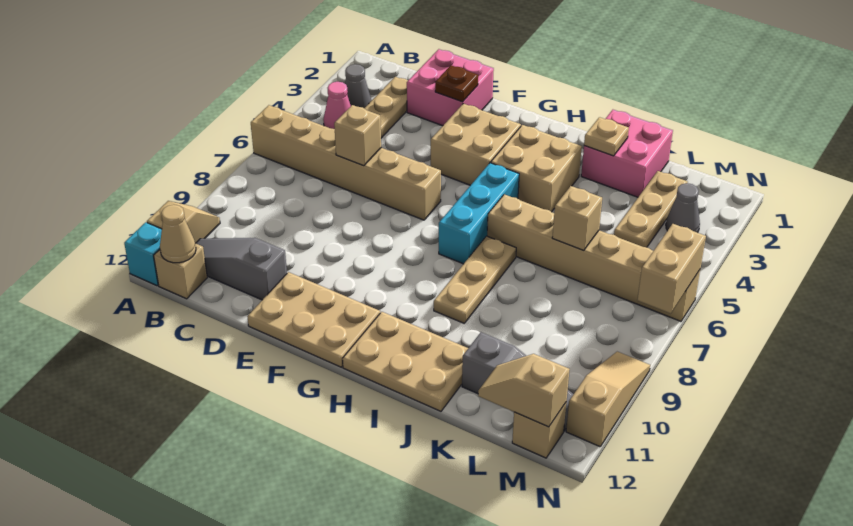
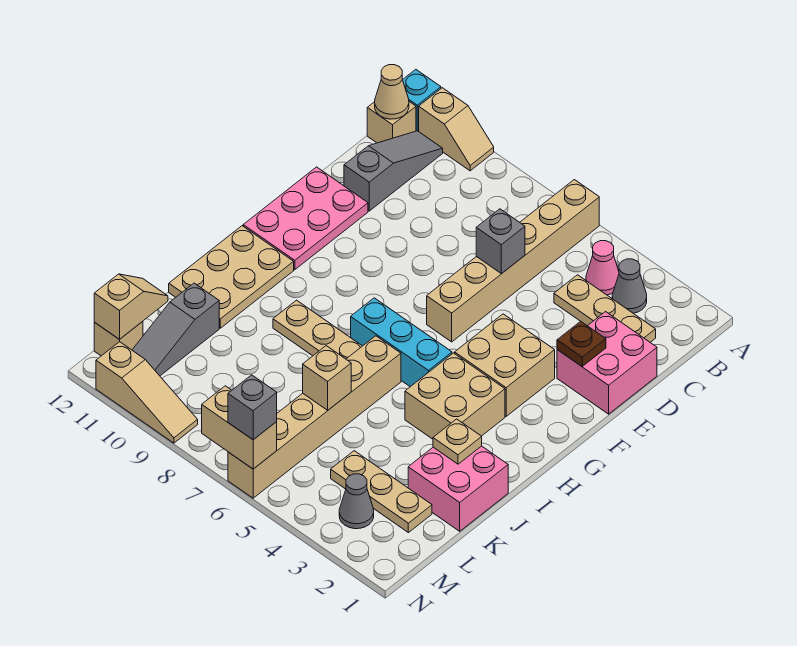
tan 1x1 brick [334,105,381,166] -> grey 1x1 brick [476,209,525,274]
tan 2x3 plate [247,272,380,367] -> pink 2x3 plate [243,167,368,270]
none -> grey 1x1 brick [228,375,277,440]

